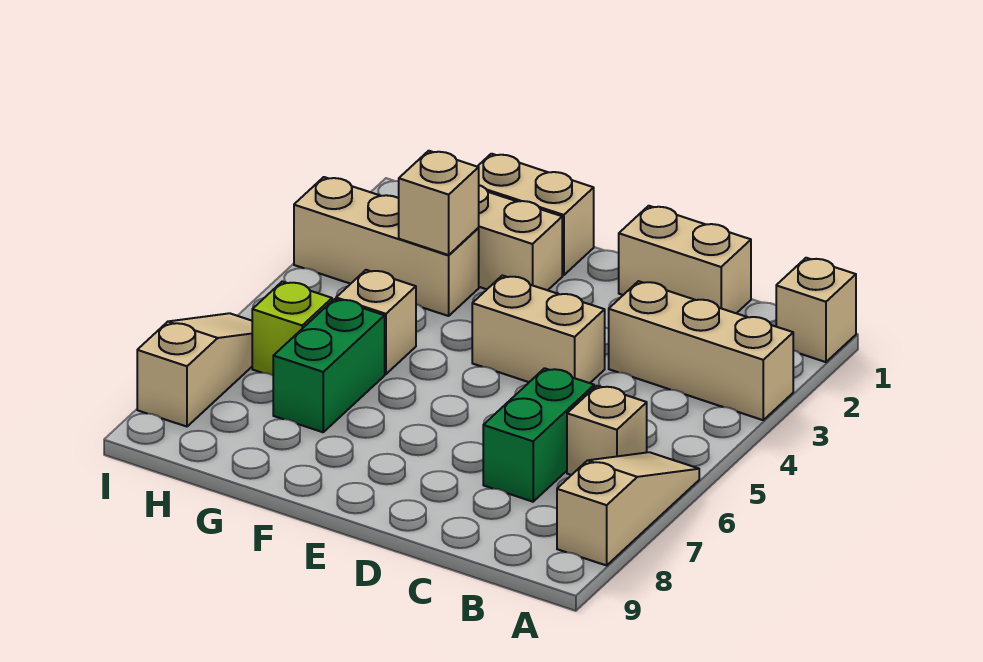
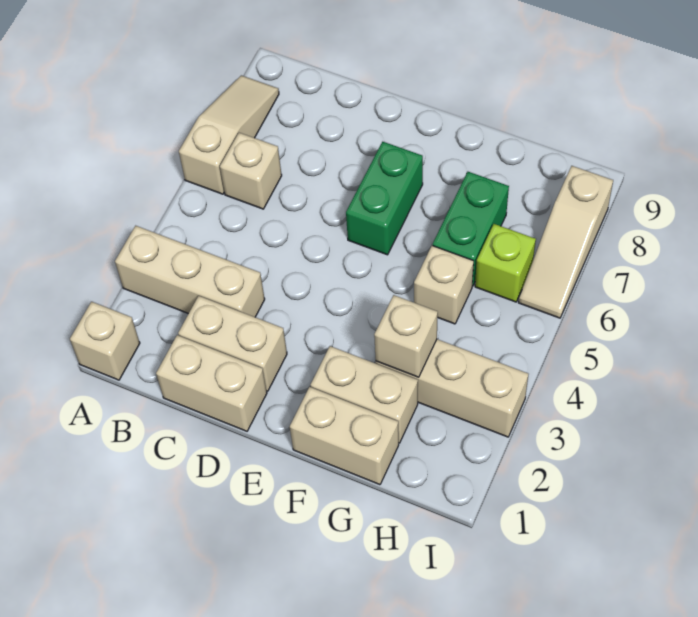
tan 1x3 slope [557,452,699,565] -> tan 1x3 slope turned to [179,75,279,194]
green 1x2 brick [483,368,594,502] -> green 1x2 brick moved to [346,142,423,255]
tan 1x2 brick [472,275,605,383] -> tan 1x2 brick moved to [178,296,287,391]

